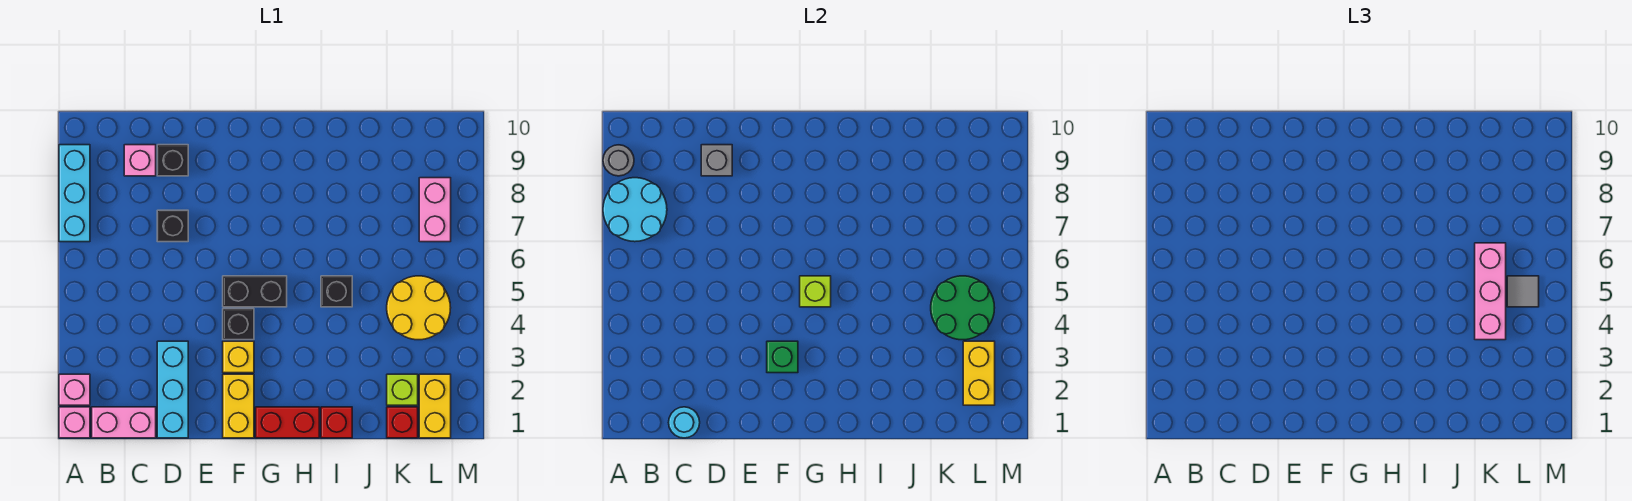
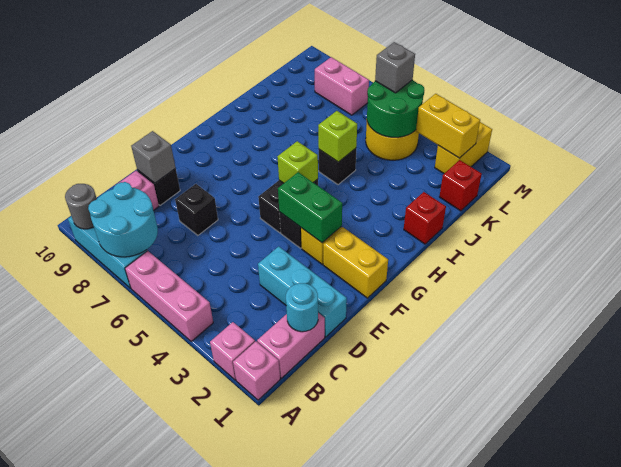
green 1x1 brick [767,341,798,373] -> green 1x2 brick [278,172,342,243]
red 1x2 brick [256,407,319,438] -> none
lime 1x1 brick [387,374,418,405] -> lime 1x1 brick moved to [318,111,357,162]
pink 1x3 brick [1475,243,1506,340] -> pink 1x3 brick moved to [125,251,213,342]
yellow 1x2 brick [419,374,451,438] -> yellow 1x2 brick turned to [435,122,492,173]
grey 1x1 tile [1507,276,1539,307] -> grey 1x1 brick [375,42,415,93]

